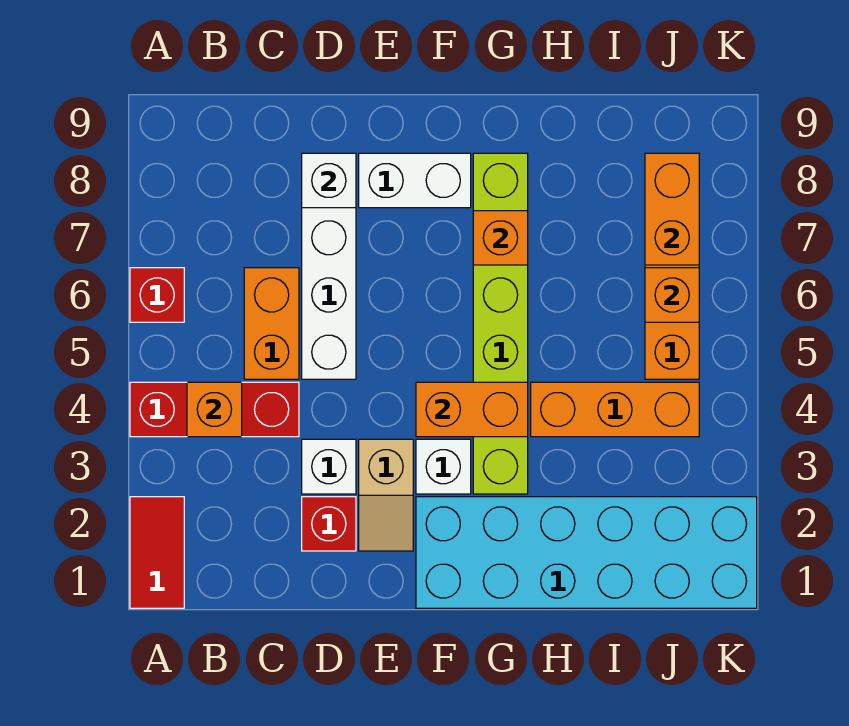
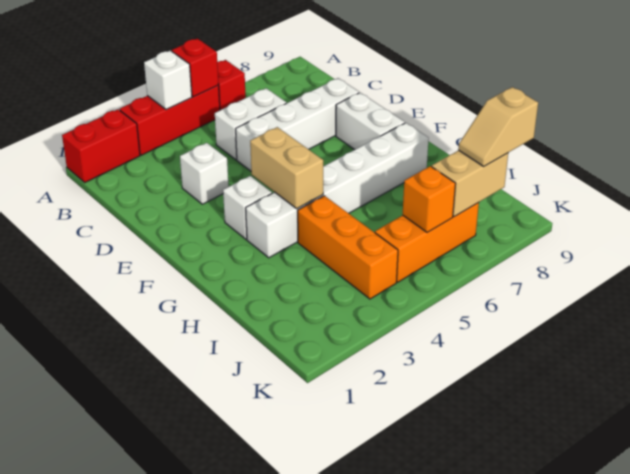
red 1x2 tile [130,497,184,608] -> red 1x2 brick [62,109,140,182]
red 1x3 brick [130,382,299,437] -> red 1x3 brick turned to [120,86,220,155]
orange 1x1 brick [187,382,242,437] -> none
orange 1x2 brick [244,268,299,379] -> white 1x2 brick [215,88,286,160]
red 1x1 brick [302,497,356,551] -> red 1x1 brick moved to [172,39,219,97]
white 1x1 brick [302,153,356,208] -> white 1x1 brick moved to [144,51,192,110]
tan 1x2 slope [359,439,413,551] -> tan 1x2 slope moved to [458,87,538,166]
cyan 2x6 brick [416,497,757,608] -> none
orange 1x2 brick [416,382,528,437] -> tan 1x2 brick [250,127,323,209]
lime 1x6 brick [473,153,528,494] -> white 1x6 brick [246,123,429,258]
orange 1x1 brick [473,211,528,265] -> none
orange 1x2 brick [645,153,699,265] -> tan 1x2 brick [432,150,508,217]

